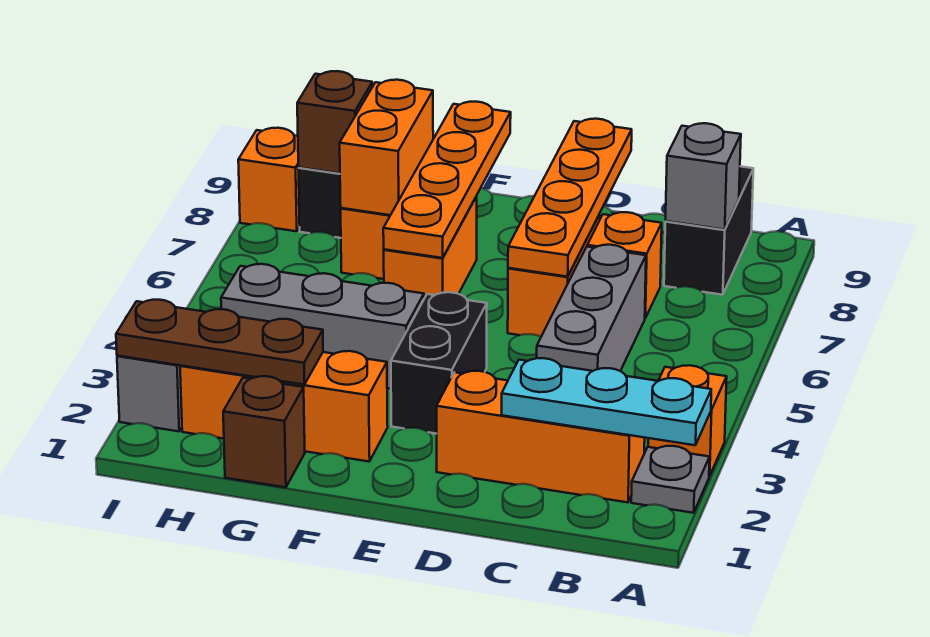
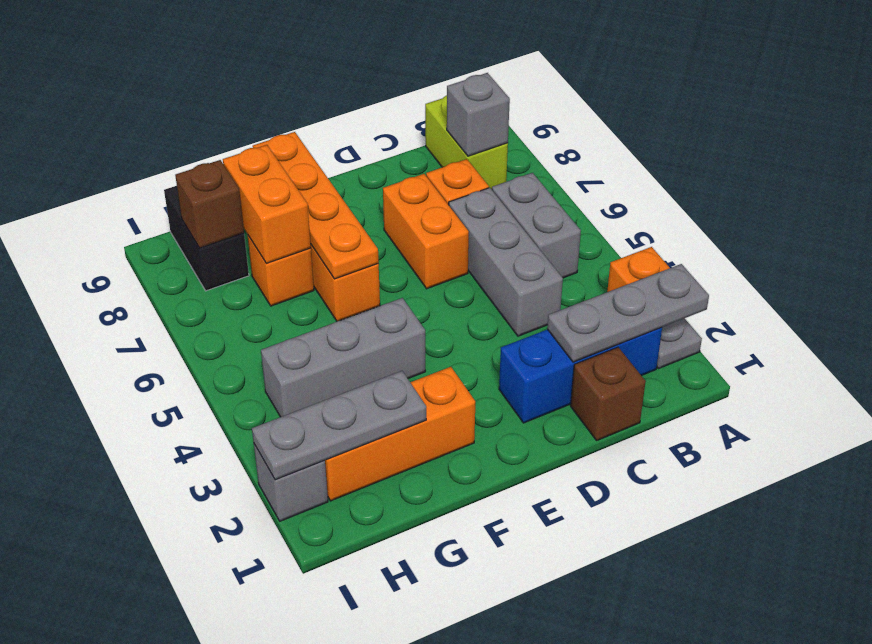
cyan 1x3 plate [502,358,711,445] -> grey 1x3 plate [547,264,709,362]
orange 1x3 brick [437,371,645,502] -> blue 1x3 brick [499,328,662,423]
none -> grey 1x2 brick [492,173,581,278]
black 1x2 brick [664,166,753,295] -> lime 1x2 brick [425,95,508,189]
orange 1x4 plate [508,119,632,277] -> none
black 1x2 brick [391,292,487,434] -> none
brown 1x1 brick [223,376,305,487] -> brown 1x1 brick moved to [571,347,646,440]
brown 1x3 plate [116,300,323,385] -> grey 1x3 plate [252,371,426,480]
orange 1x1 brick [238,128,300,231] -> none

